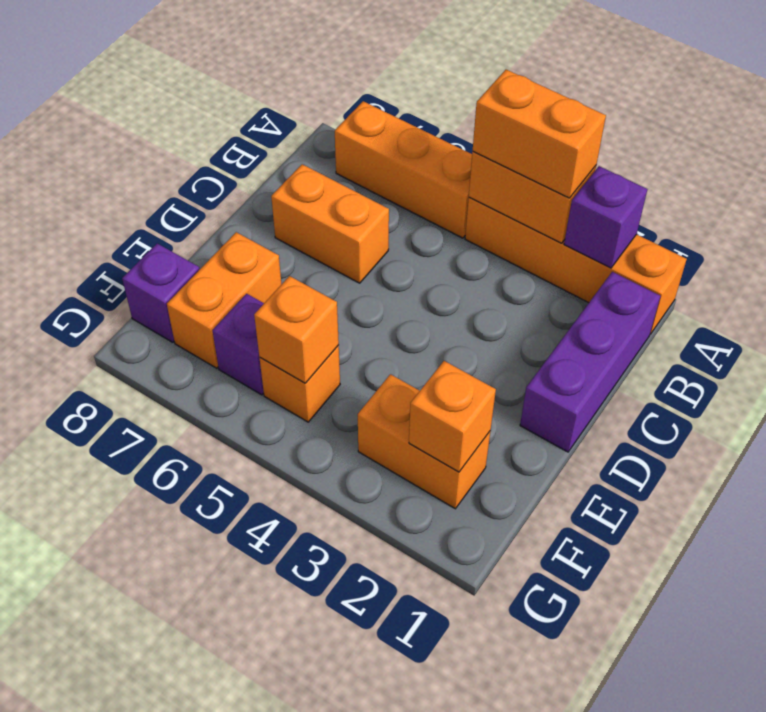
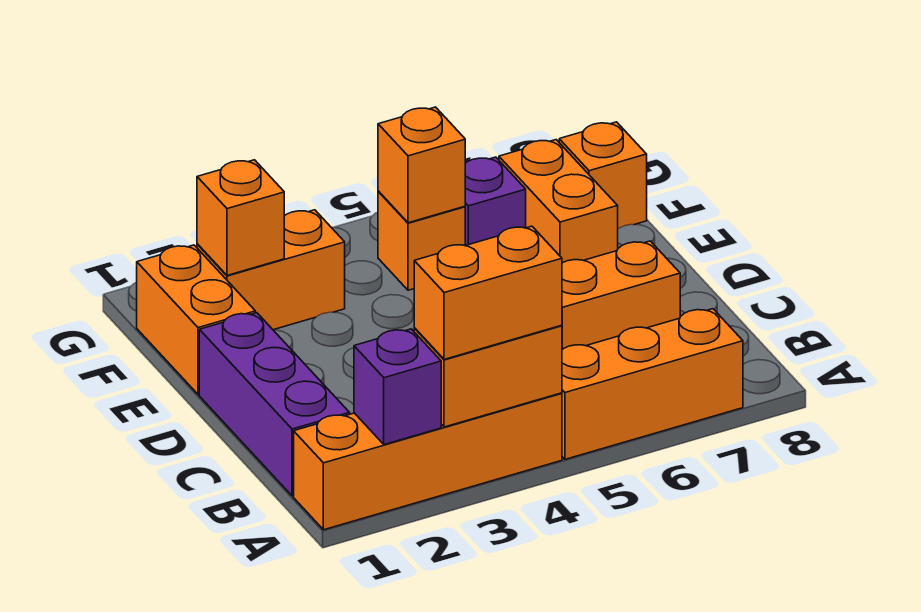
none -> orange 1x2 brick [137,245,255,394]
purple 1x1 brick [122,244,199,342] -> orange 1x1 brick [559,122,647,229]

